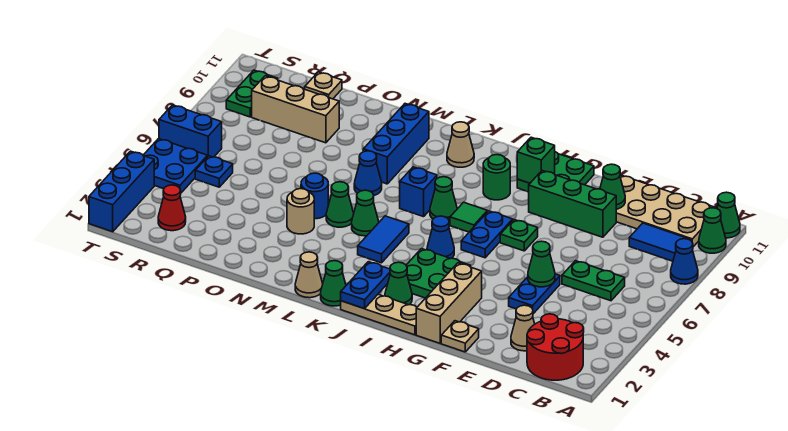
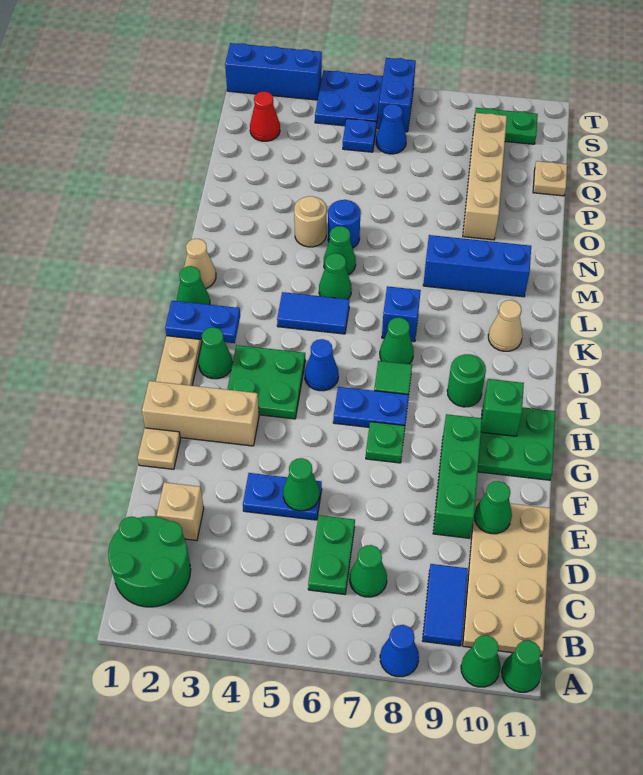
red 2x2 round brick [527,314,584,380] -> green 2x2 round brick [108,516,191,607]
none -> green 1x1 cone [350,545,387,597]
tan 1x1 cone [511,305,535,351] -> tan 1x1 brick [157,482,204,541]
blue 1x1 cone [354,151,382,195] -> blue 1x1 cone moved to [376,104,406,154]
tan 1x3 brick [252,76,339,143] -> tan 1x4 brick [463,113,507,240]

